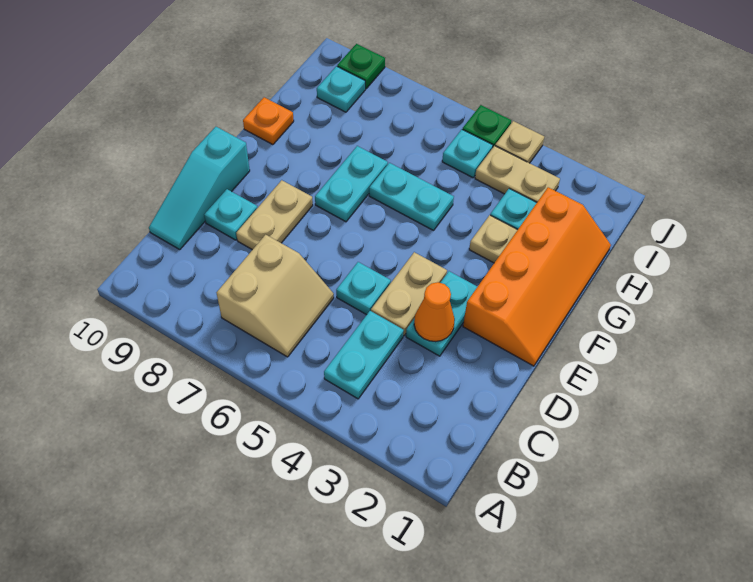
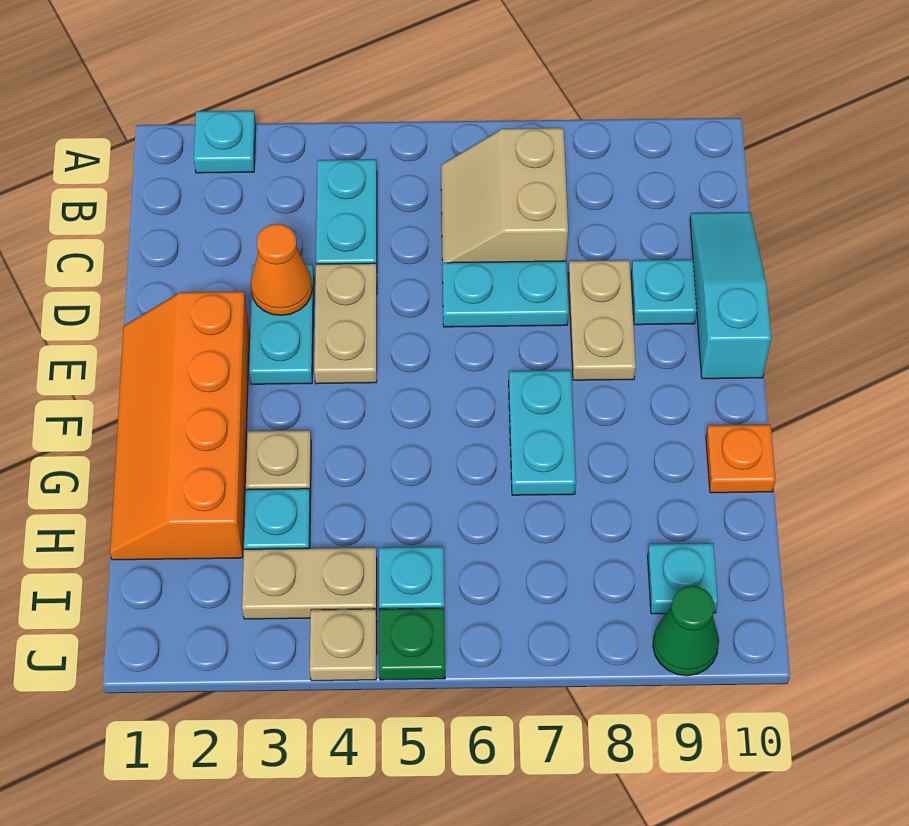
cyan 1x1 plate [336,262,391,315] -> cyan 1x1 plate moved to [194,111,256,173]
cyan 1x2 plate [369,163,454,231] -> cyan 1x2 plate moved to [443,261,568,327]
green 1x1 plate [337,44,385,89] -> green 1x1 cone [653,586,719,676]

